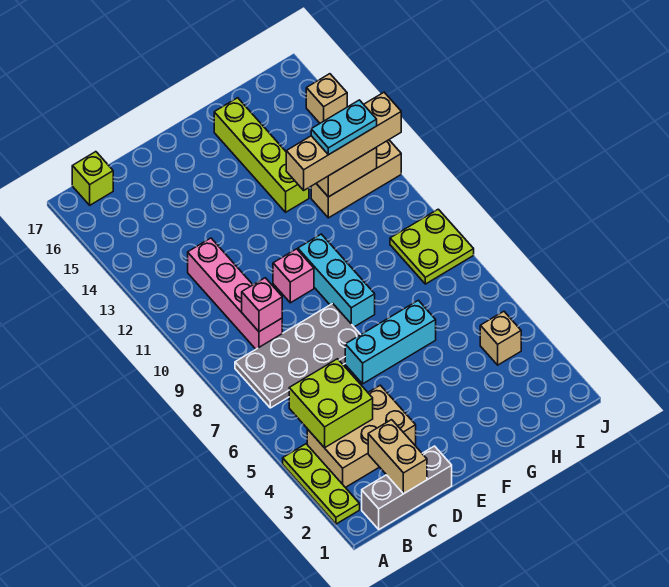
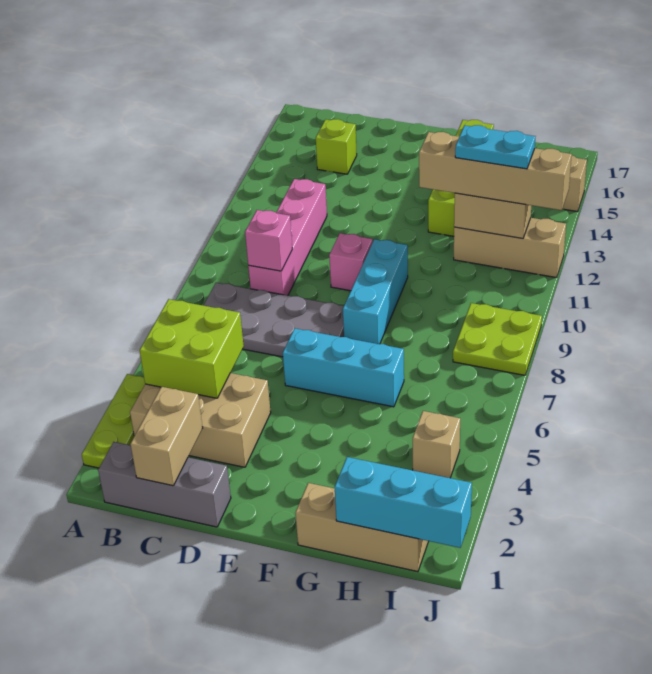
lime 1x1 brick [72,152,113,205] -> lime 1x1 brick moved to [316,119,357,174]
none -> tan 1x3 brick [296,483,429,572]
none -> cyan 1x3 brick [335,457,472,548]

